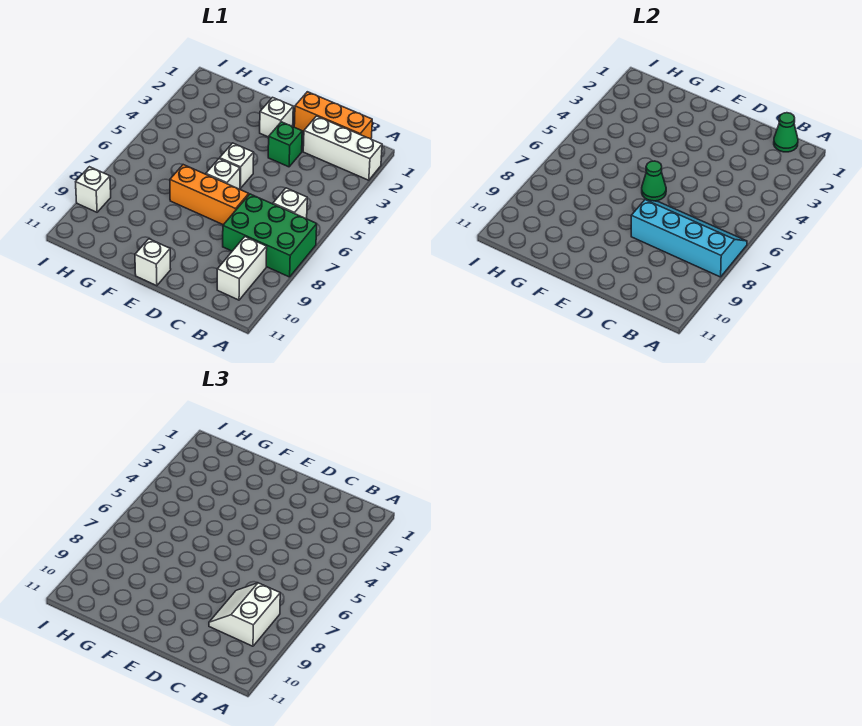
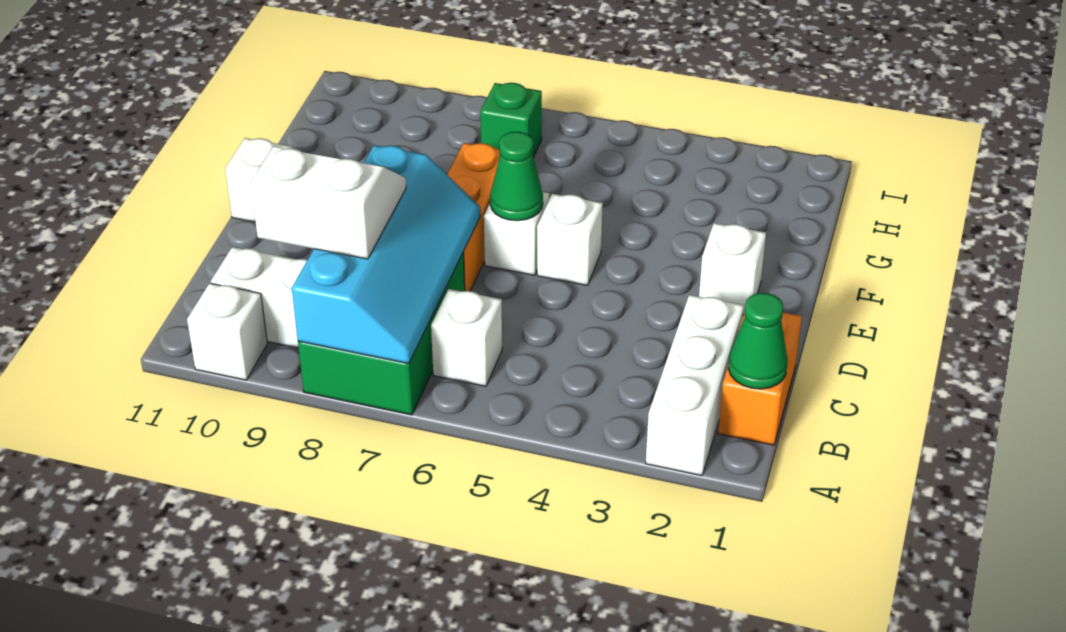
orange 1x3 brick [294,92,372,139] -> orange 1x2 brick [718,313,802,445]
green 1x1 brick [268,122,302,167] -> green 1x1 brick moved to [480,83,542,157]
white 1x1 brick [76,167,111,212] -> white 1x1 brick moved to [187,283,267,380]

